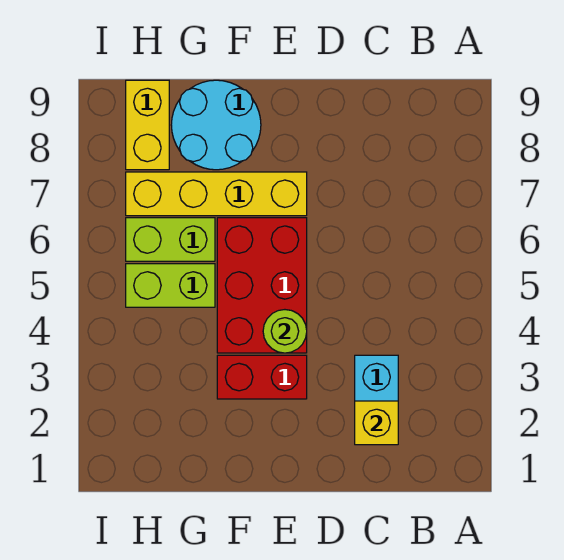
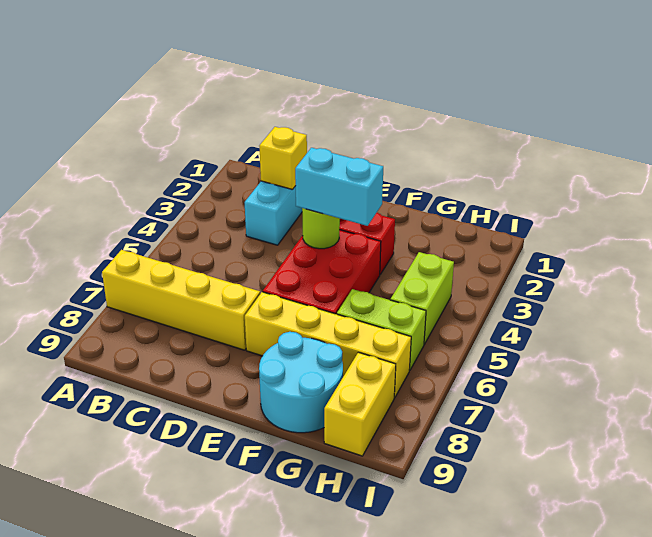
none -> yellow 1x4 brick [102,250,260,350]
none -> cyan 1x2 brick [295,148,383,226]
lime 1x2 brick [126,264,215,307] -> lime 1x2 brick turned to [390,252,454,344]

